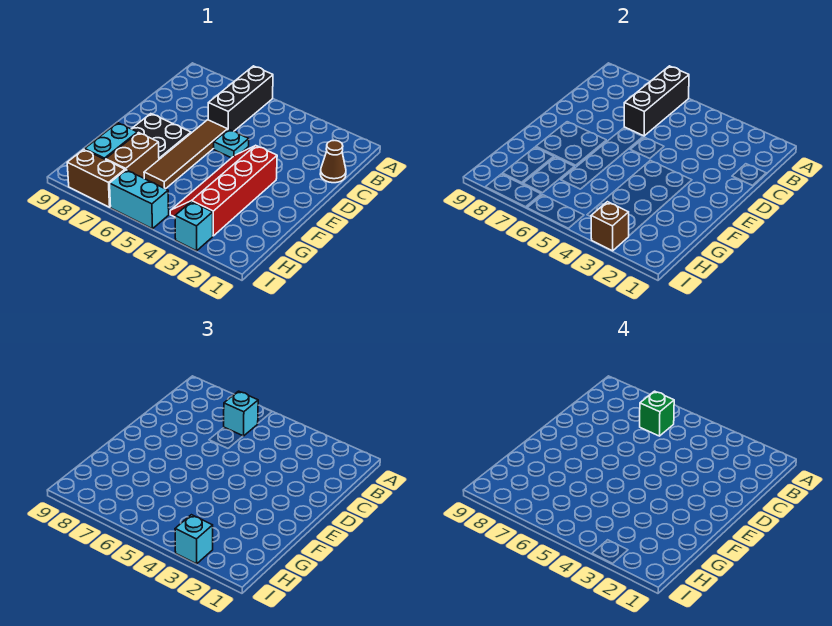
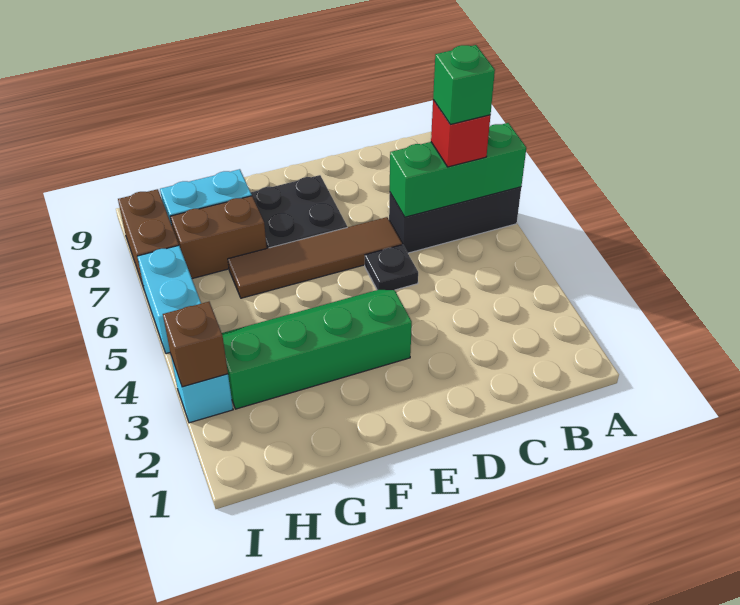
black 1x3 brick [624,66,689,136] -> green 1x3 brick [390,123,526,217]
cyan 1x1 brick [224,391,258,436] -> red 1x1 brick [431,100,490,167]
brown 1x1 cone [320,141,346,183] -> none
cyan 1x1 plate [214,129,249,158] -> black 1x1 plate [365,245,418,290]
red 2x4 slope [170,145,277,236] -> green 2x4 slope [222,290,412,409]
cyan 1x1 brick [175,515,213,564] -> none

